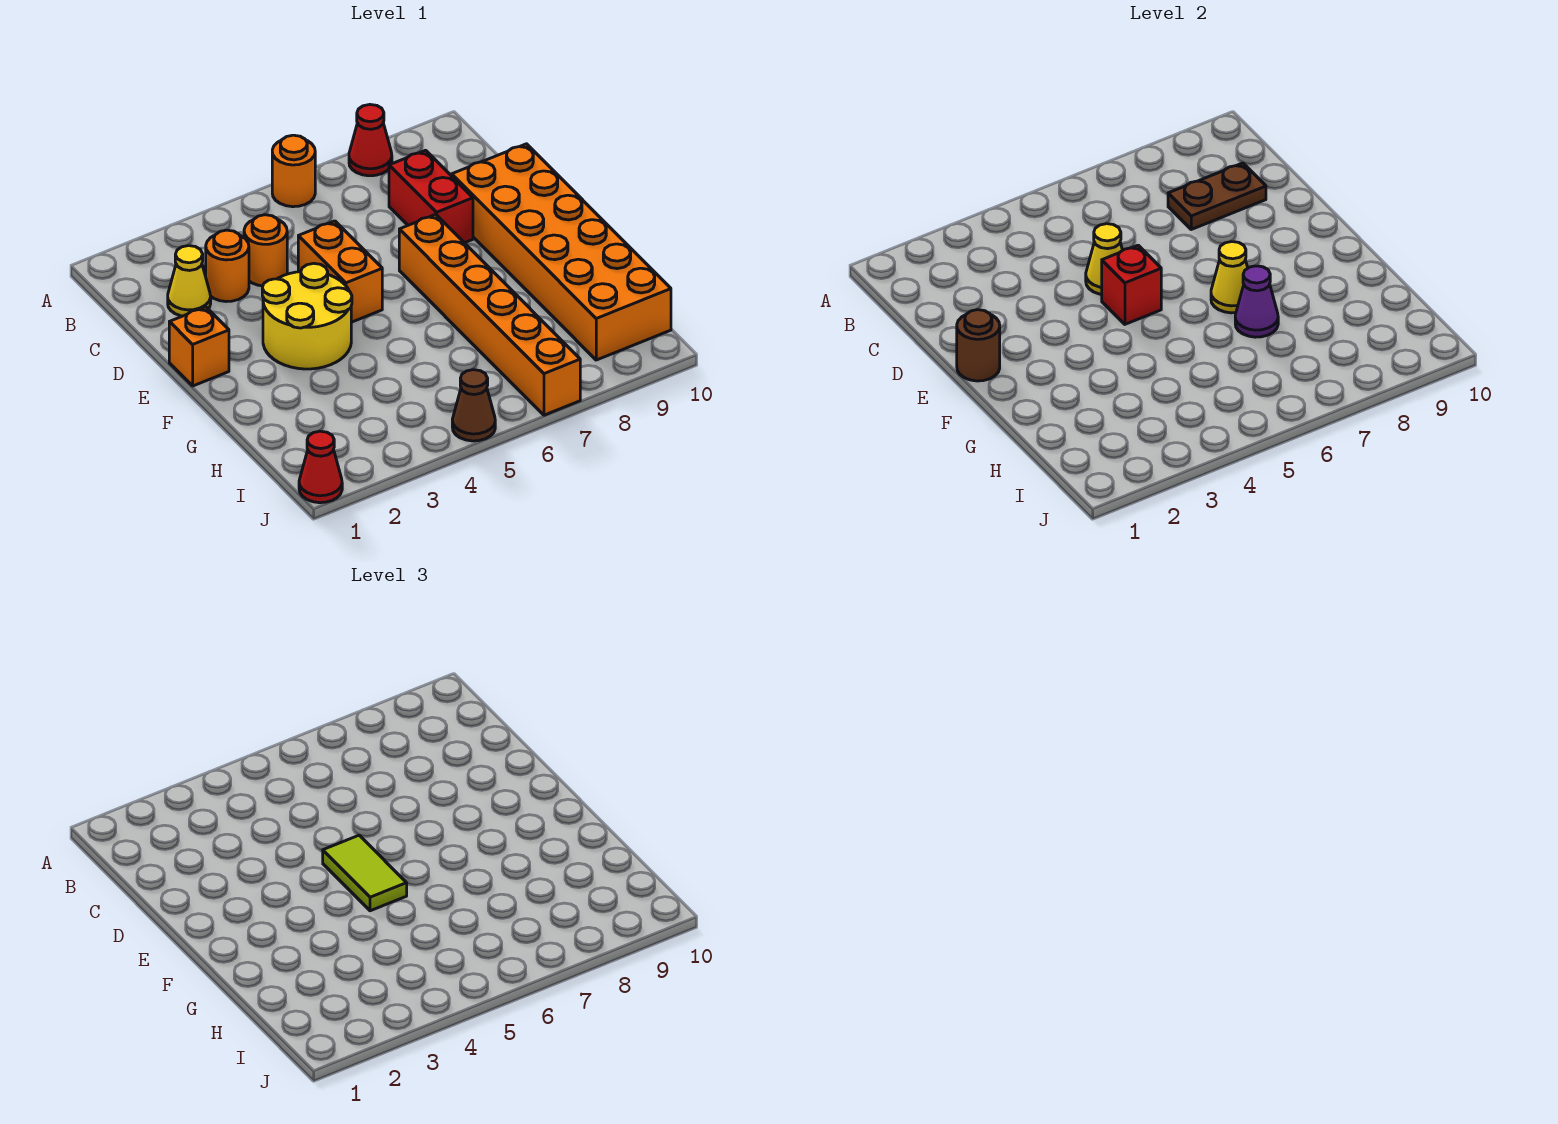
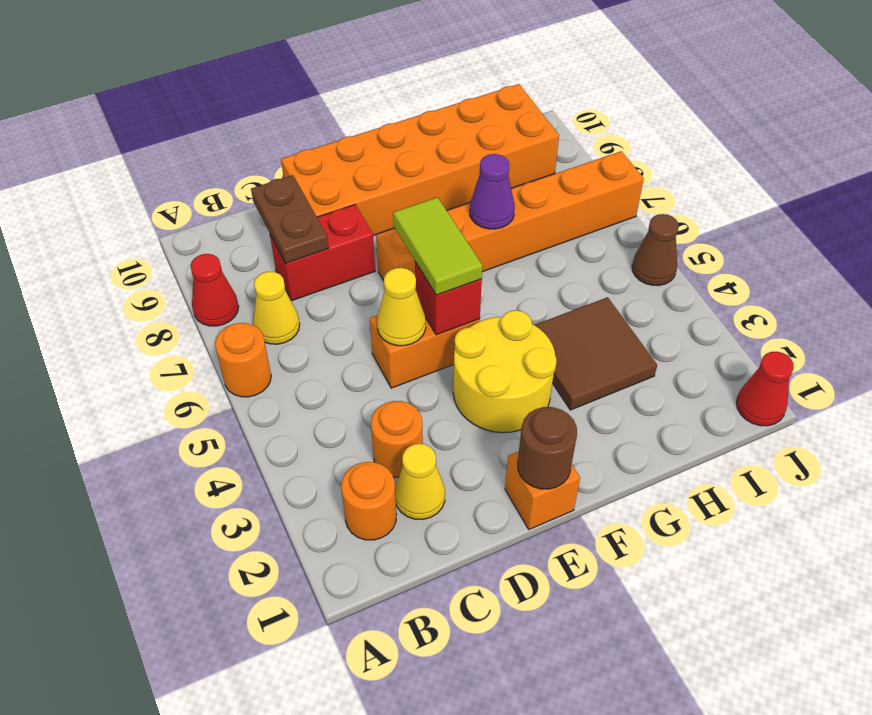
orange 1x1 round brick [244,215,287,286] -> orange 1x1 round brick moved to [341,462,397,540]
lime 1x2 tile [323,835,407,911] -> lime 1x2 tile turned to [393,197,482,295]
yellow 1x1 cone [1211,242,1248,313] -> yellow 1x1 cone moved to [253,272,300,344]
none -> brown 2x2 tile [535,297,657,410]

